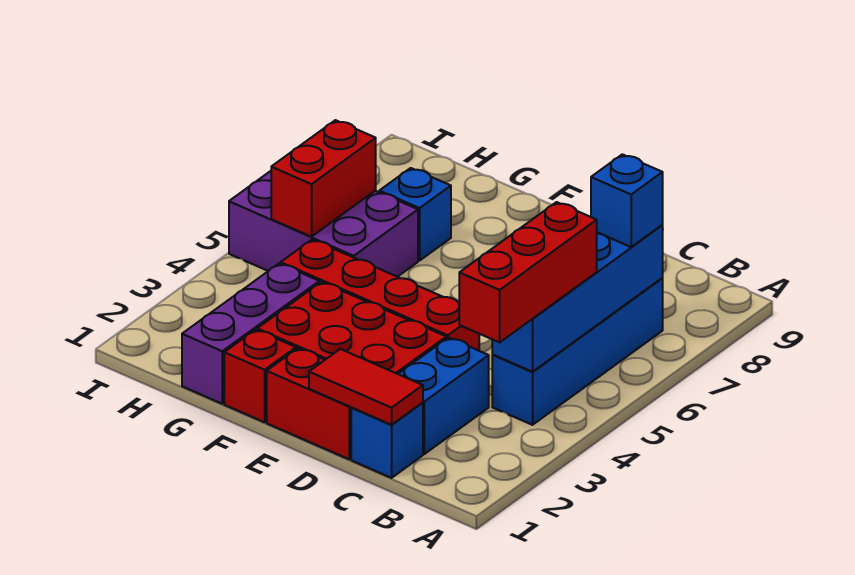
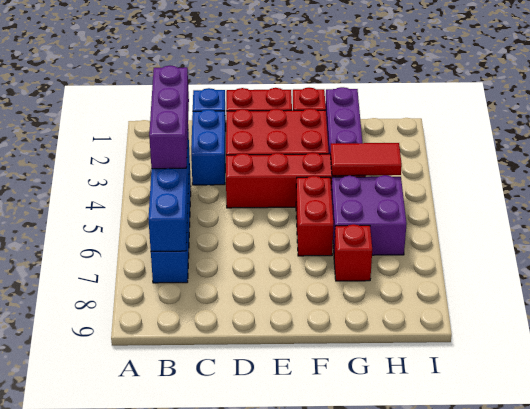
red 1x3 brick [459,202,597,342] -> purple 1x3 brick [149,65,189,169]
blue 1x1 brick [591,154,663,247] -> none
red 1x2 tile [309,349,423,425] -> red 1x2 tile moved to [330,143,402,176]
purple 2x3 brick [229,171,418,277] -> purple 2x2 brick [331,175,407,255]
blue 1x1 brick [379,168,451,261] -> red 1x1 brick [334,224,372,281]
red 1x2 brick [271,120,376,237] -> red 1x2 brick moved to [296,176,333,256]

